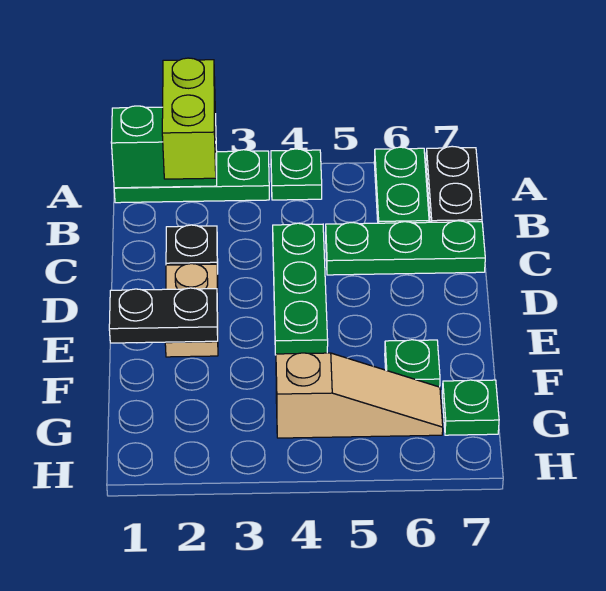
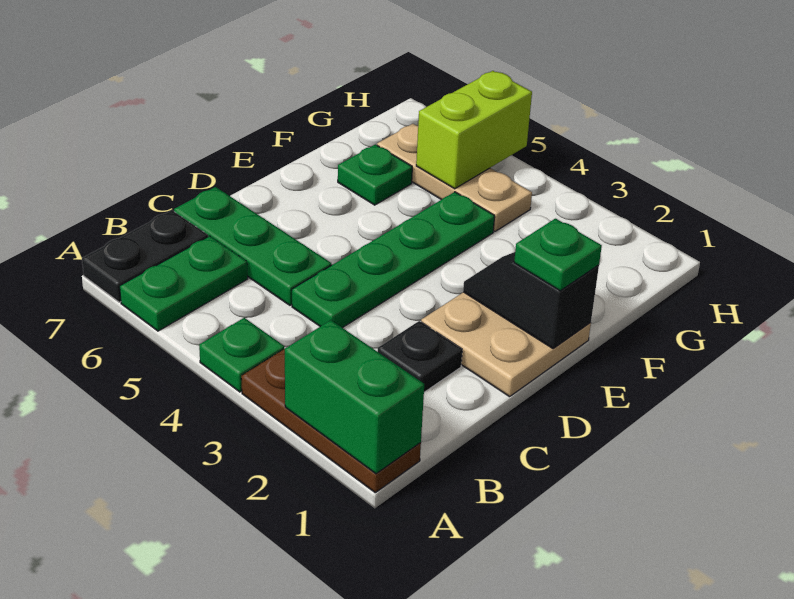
green 1x3 plate [114,150,269,203] -> brown 1x3 plate [241,349,421,493]
lime 1x2 brick [162,58,216,179] -> lime 1x2 brick moved to [416,71,532,189]
green 1x3 plate [273,223,328,355] -> green 1x4 plate [292,192,495,328]
tan 1x2 plate [165,264,218,357] -> tan 2x2 plate [421,292,591,397]
black 1x2 plate [109,288,218,343] -> black 1x2 slope [463,252,599,349]
tan 1x3 slope [276,353,443,438] -> tan 1x3 plate [377,124,532,232]
green 1x1 plate [442,380,499,435] -> green 1x1 plate moved to [514,219,602,291]

